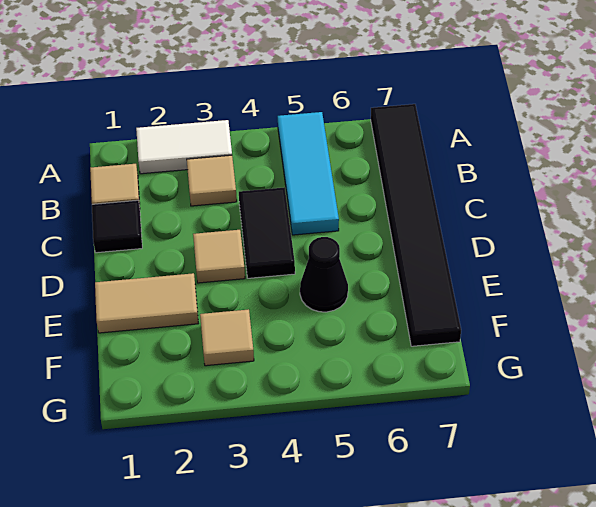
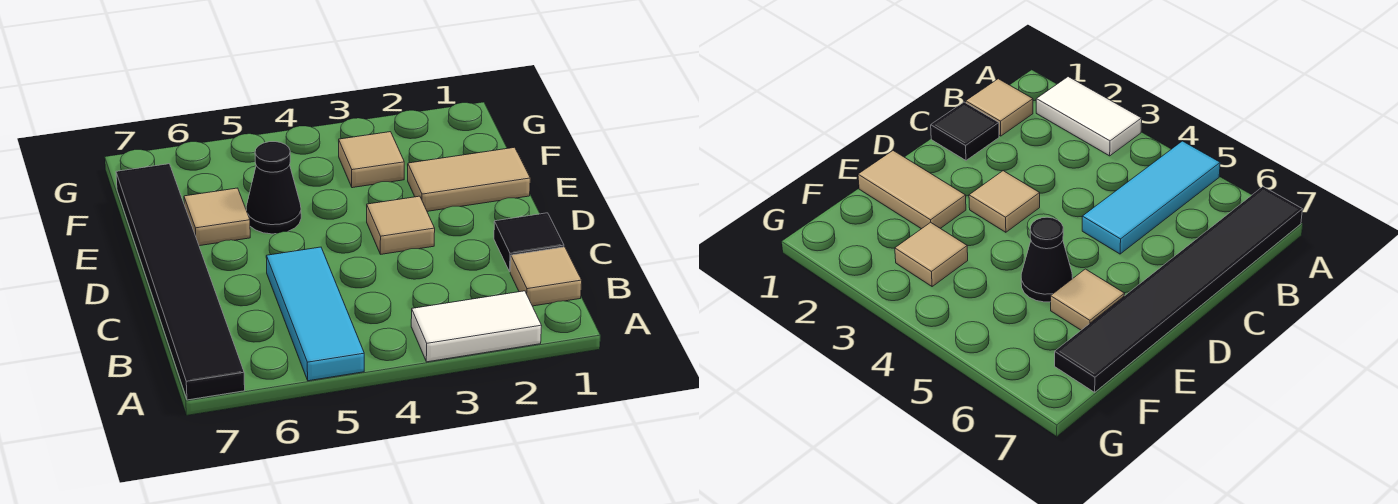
tan 1x1 tile [187,155,237,206] -> tan 1x1 tile moved to [184,188,250,246]
black 1x2 tile [239,187,295,278] -> none

